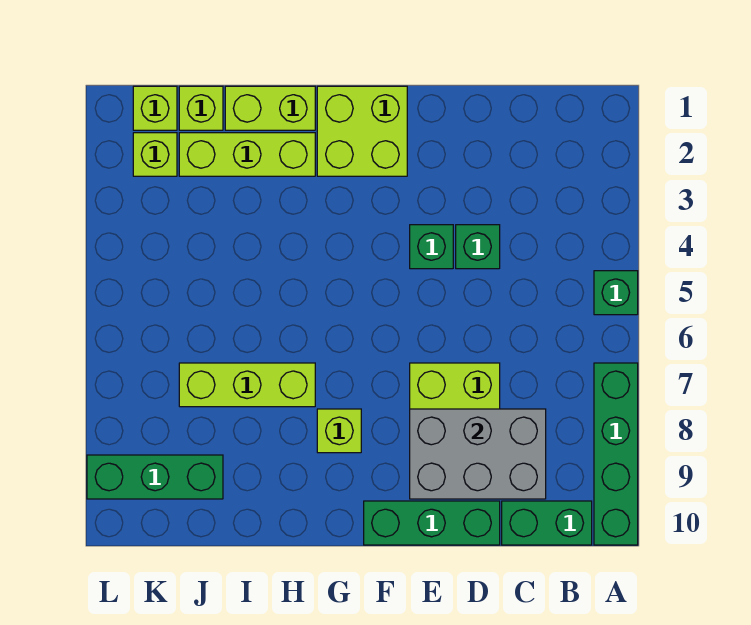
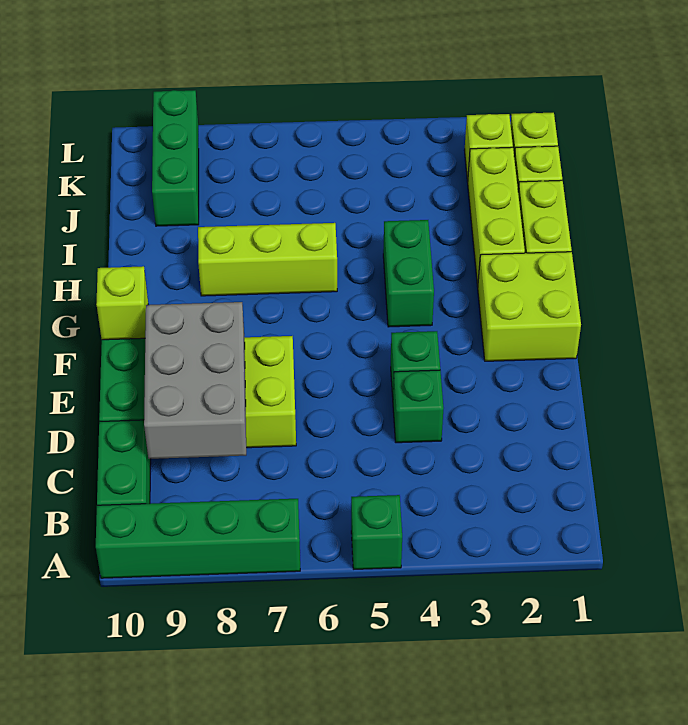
none -> green 1x2 brick [383,220,434,327]
lime 1x1 brick [317,409,361,453] -> lime 1x1 brick moved to [96,266,148,340]
lime 1x3 brick [179,363,315,407] -> lime 1x3 brick turned to [198,223,337,296]

